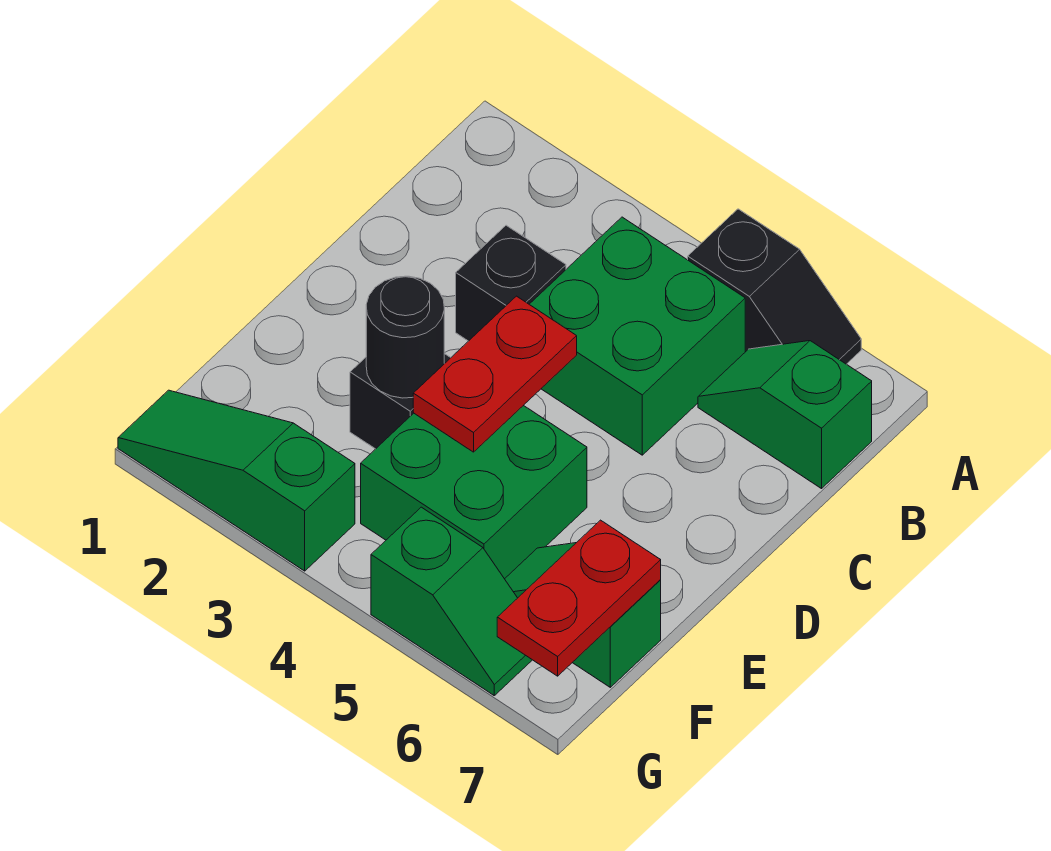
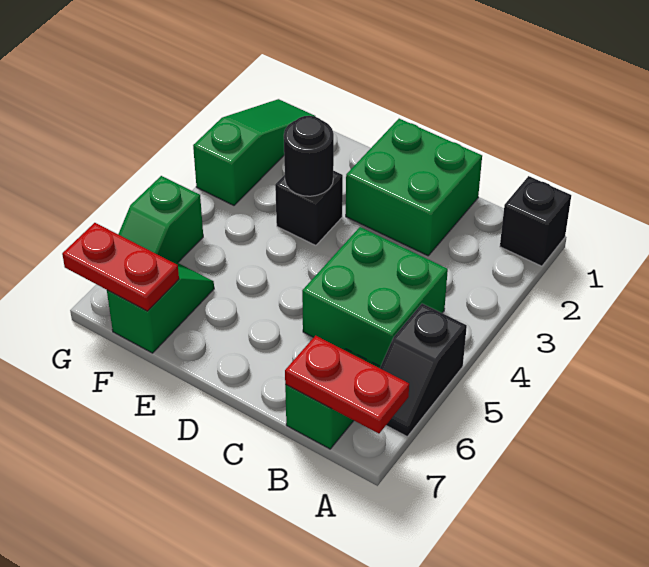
black 1x1 brick [456,225,566,341] -> black 1x1 brick moved to [500,176,571,266]
red 1x2 plate [413,296,577,452] -> red 1x2 plate moved to [285,336,409,434]
green 2x2 brick [361,405,587,579] -> green 2x2 brick moved to [346,119,482,256]

